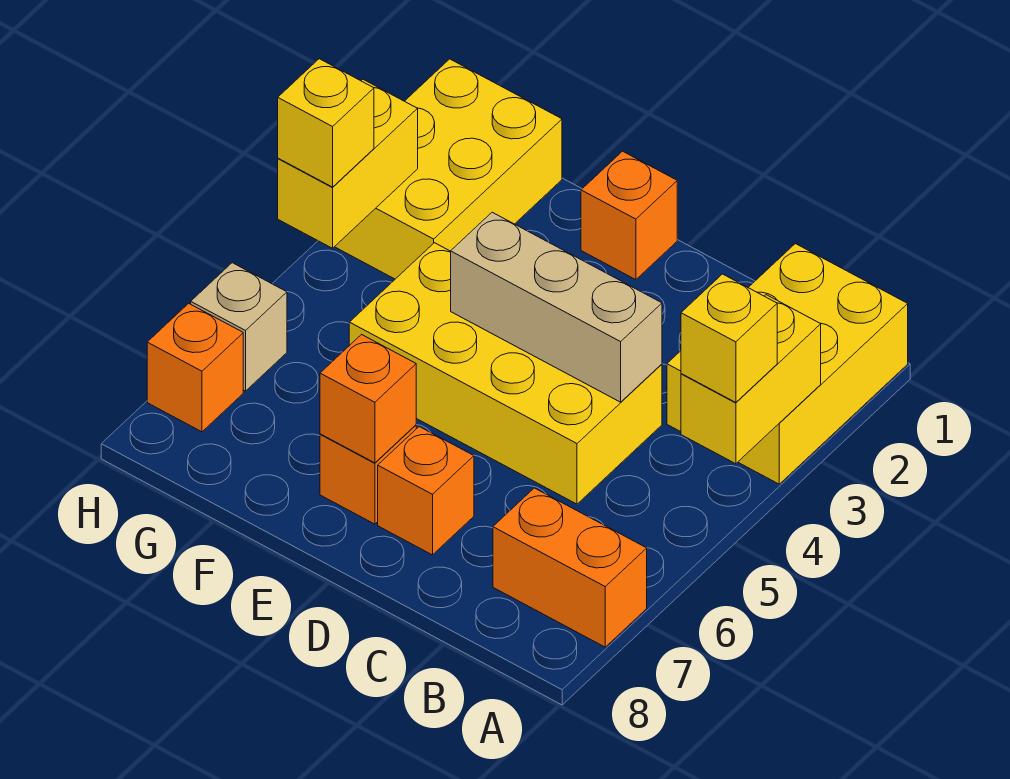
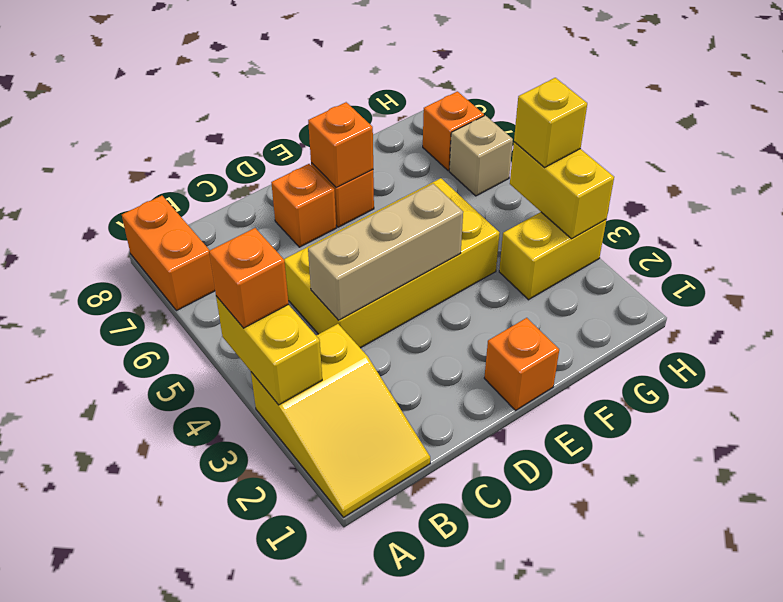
yellow 2x3 brick [667,244,908,484] -> yellow 2x3 slope [251,324,430,518]
yellow 1x1 brick [681,274,777,402] -> orange 1x1 brick [209,228,289,328]
orange 1x2 brick [493,488,647,647] -> orange 1x2 brick turned to [122,196,215,311]
yellow 2x3 brick [335,59,562,279] -> yellow 1x2 brick [499,212,606,300]

